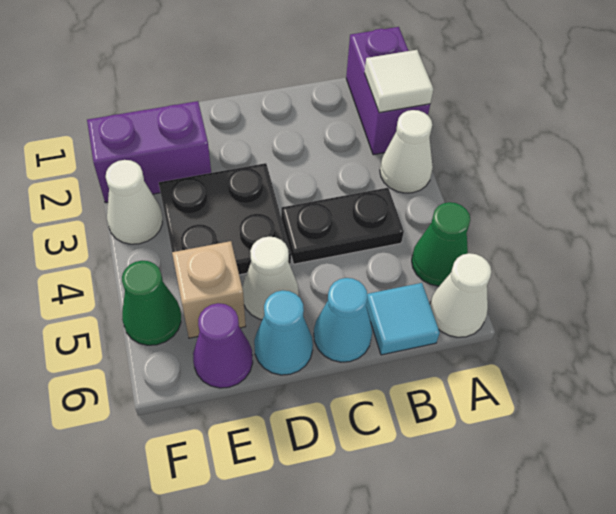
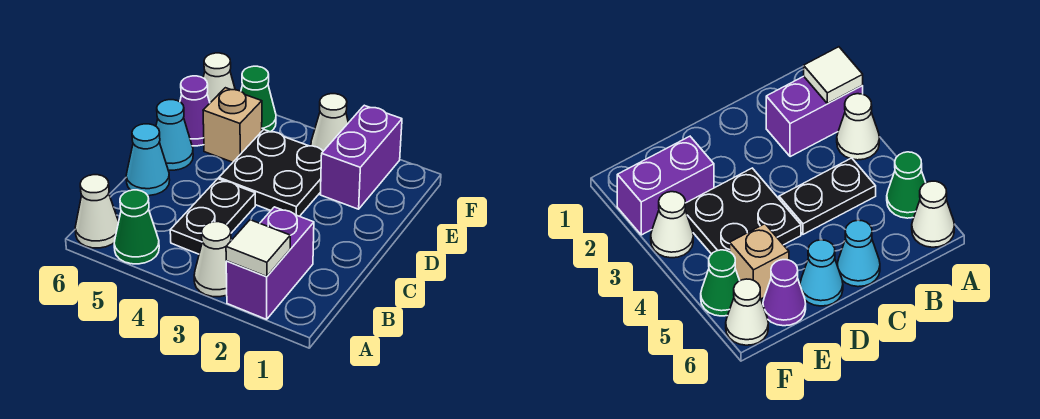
purple 1x2 brick [346,27,430,155] -> purple 1x2 brick turned to [226,207,314,319]
cyan 1x1 tile [366,283,440,355] -> none
white 1x1 cone [242,237,299,320] -> white 1x1 cone moved to [203,53,235,103]

